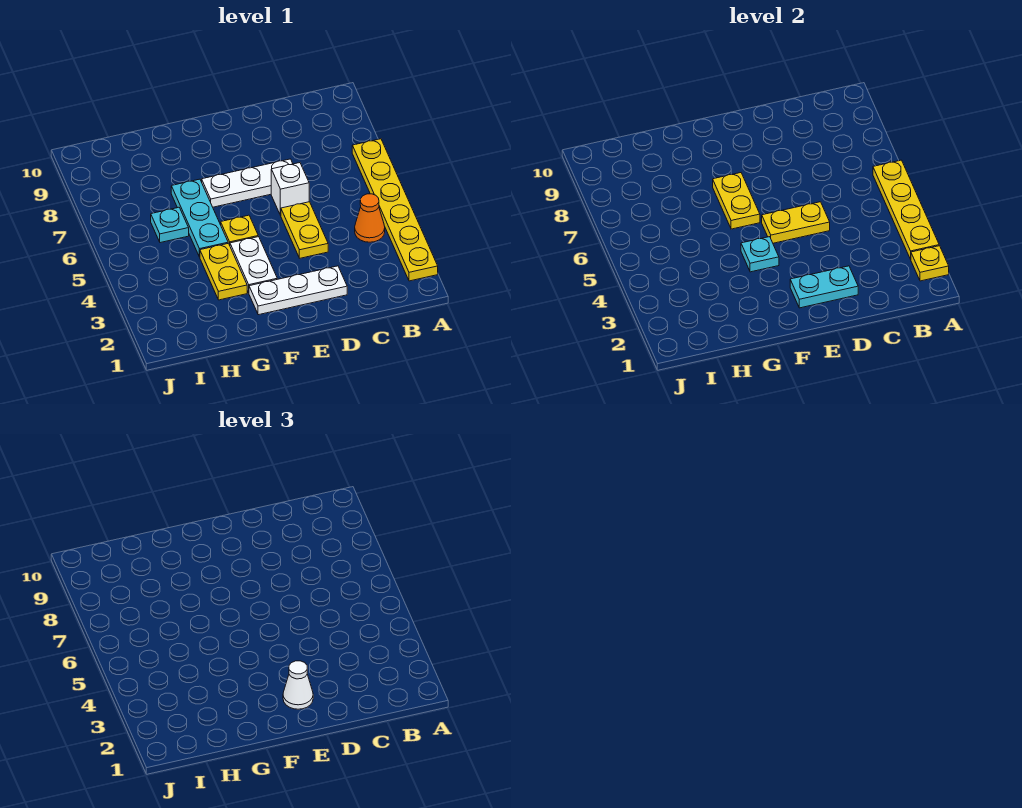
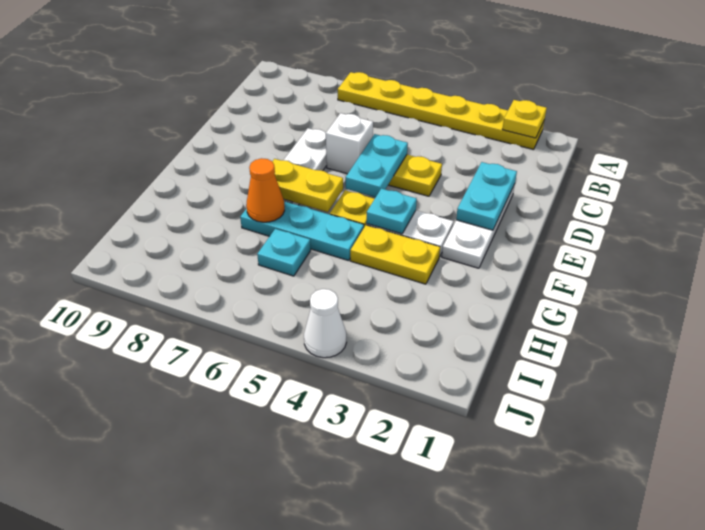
yellow 1x4 plate [873,160,939,259] -> none
orange 1x1 cone [355,194,385,242] -> orange 1x1 cone moved to [246,158,285,222]
yellow 1x2 plate [762,202,830,243] -> cyan 1x2 plate [346,134,408,197]
white 1x1 cone [283,661,313,709] -> white 1x1 cone moved to [304,289,346,358]

